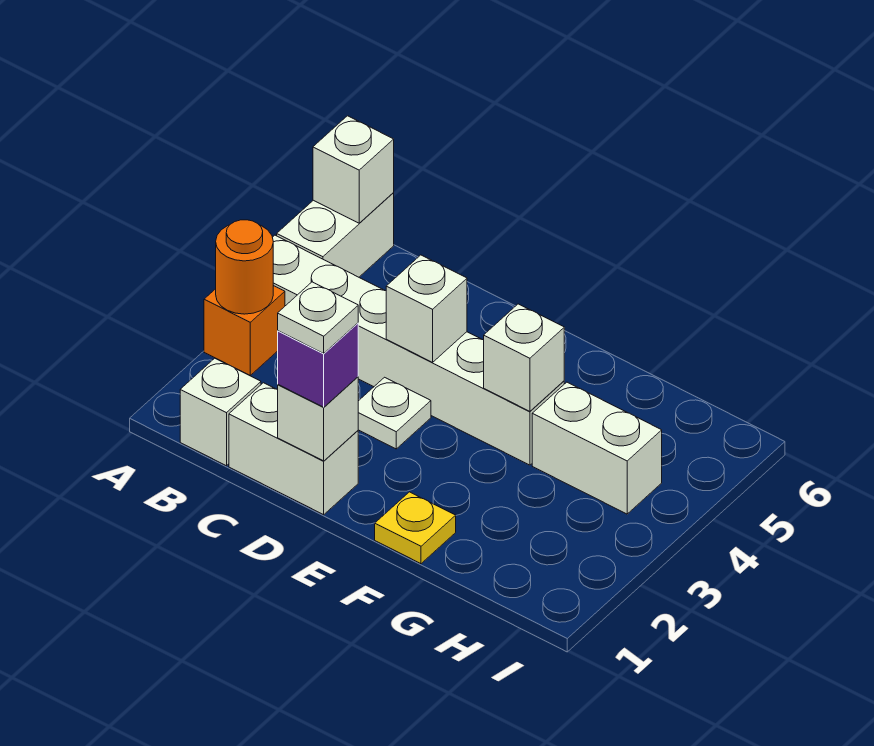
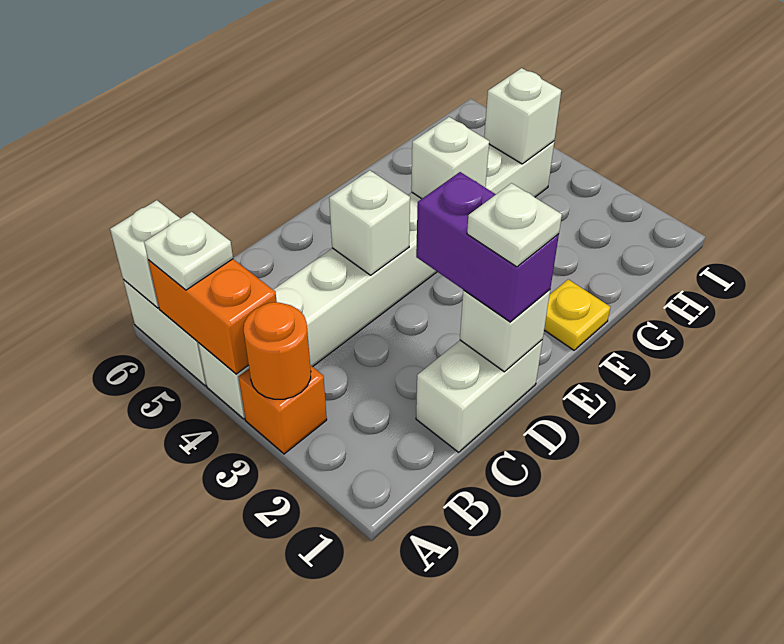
none -> orange 1x2 brick [148,259,277,374]
white 1x1 brick [180,358,261,466] -> white 1x1 brick moved to [484,68,561,164]
purple 1x1 brick [278,323,358,407] -> purple 1x2 brick [416,172,559,322]
white 1x1 plate [358,377,431,449] -> white 1x1 plate moved to [144,212,233,290]

